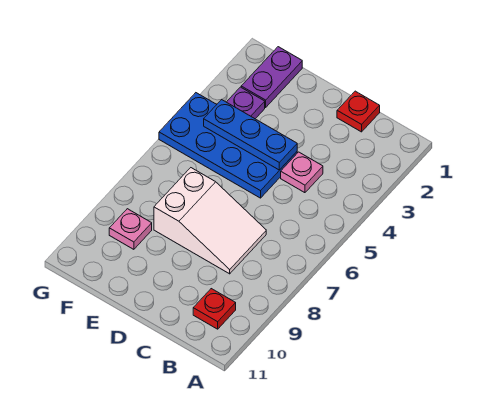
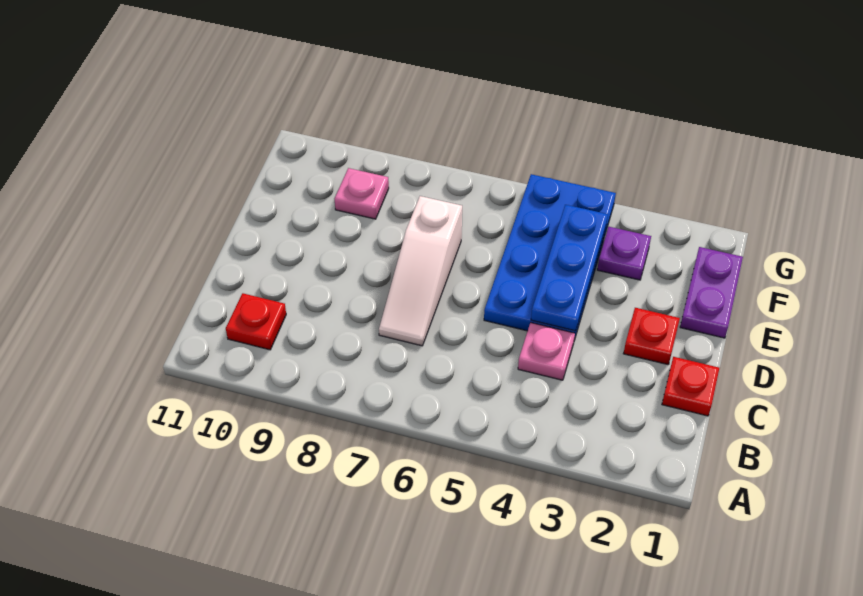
white 2x3 slope [154,168,266,274] -> white 1x3 slope [379,196,462,346]
none -> red 1x1 plate [623,308,680,365]
purple 1x2 plate [241,47,302,107] -> purple 1x2 plate turned to [680,247,743,338]

